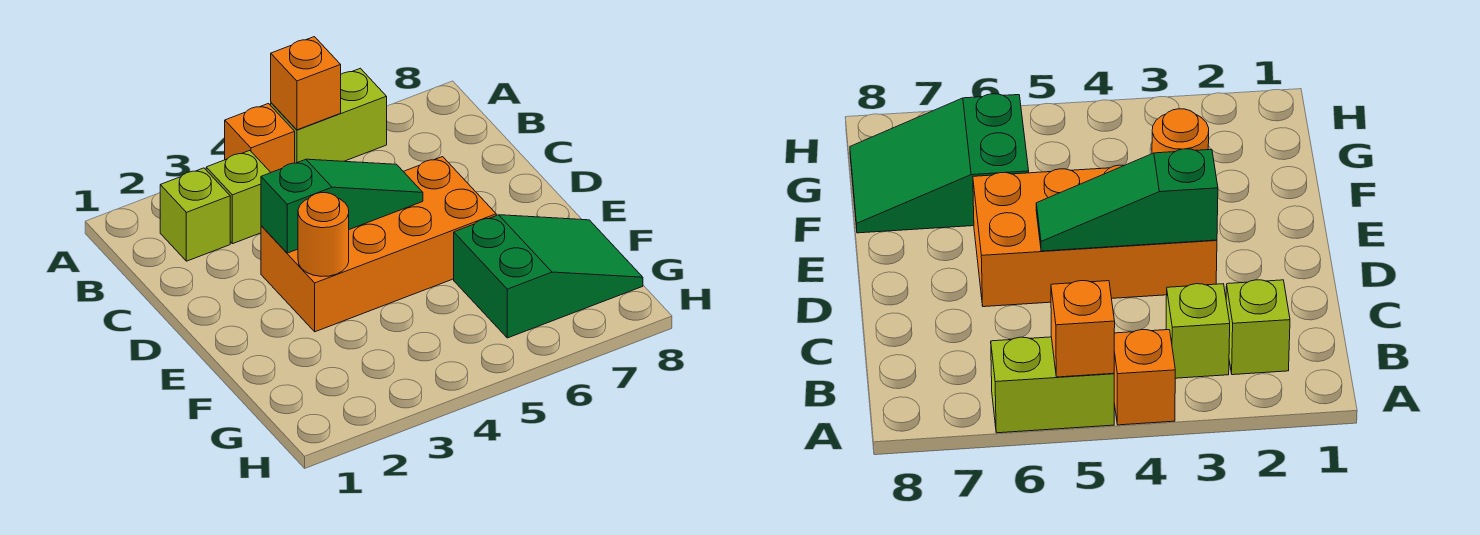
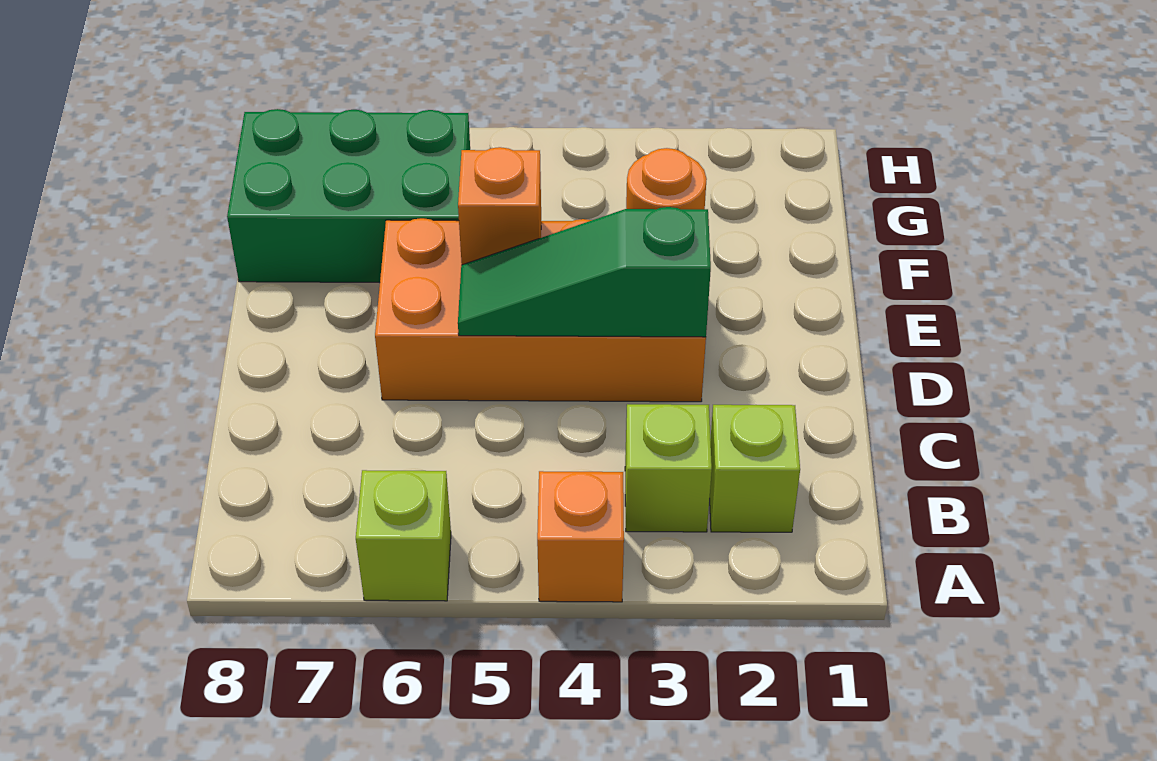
lime 1x2 brick [271,68,387,163] -> lime 1x1 brick [356,470,451,601]
orange 1x1 brick [271,37,341,130] -> orange 1x1 brick moved to [458,147,541,265]
green 2x3 slope [454,215,643,338] -> green 2x3 brick [227,109,470,282]

